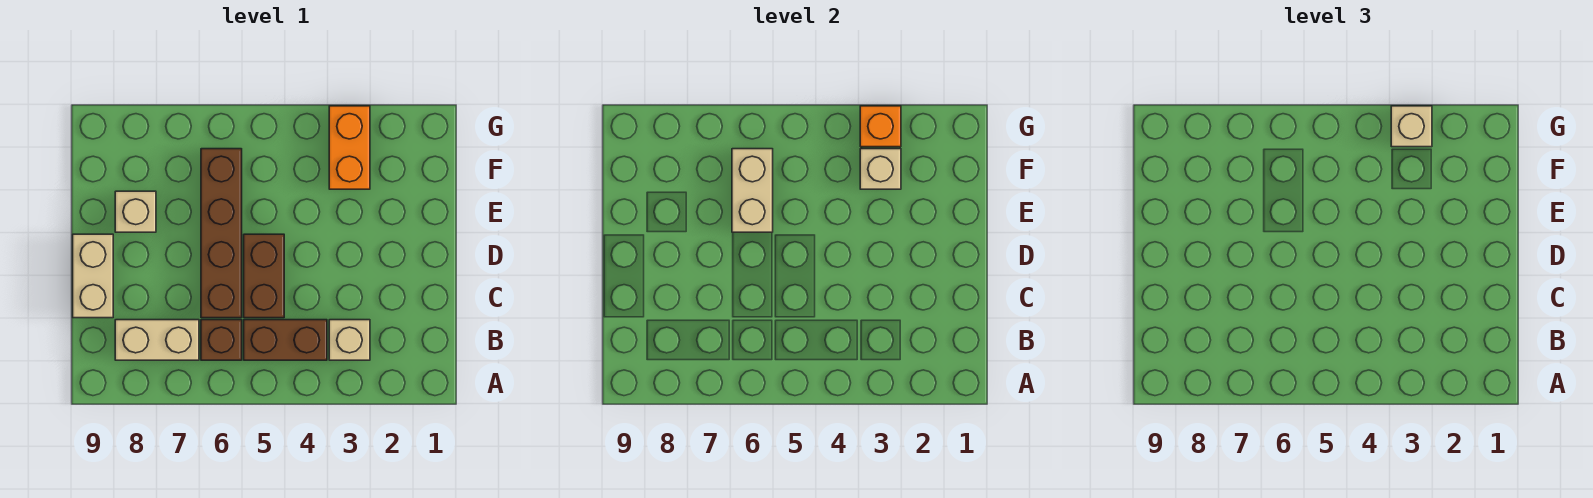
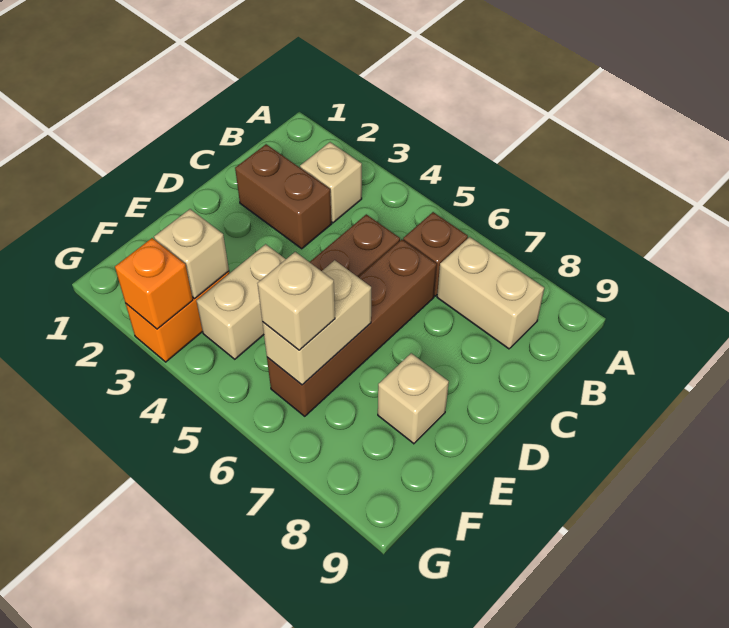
brown 1x2 brick [244,320,327,360] -> brown 1x2 brick moved to [235,144,331,249]
tan 1x2 brick [73,234,113,318] -> tan 1x2 brick moved to [196,244,286,359]
tan 1x1 brick [1391,106,1432,147] -> tan 1x1 brick moved to [257,252,335,350]

